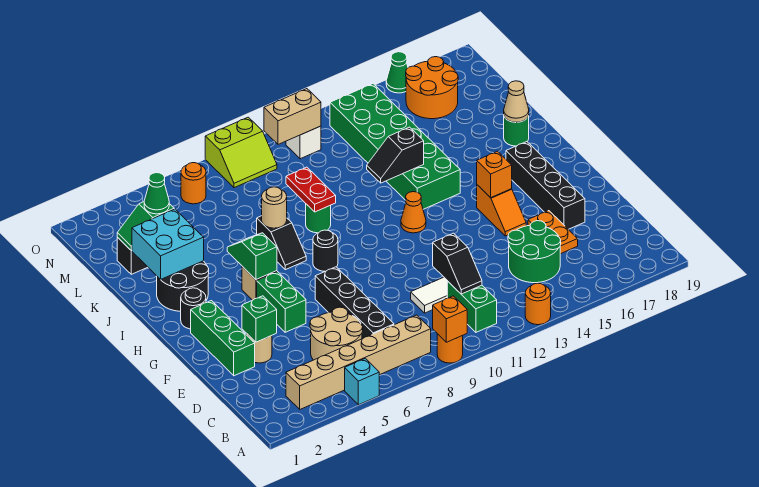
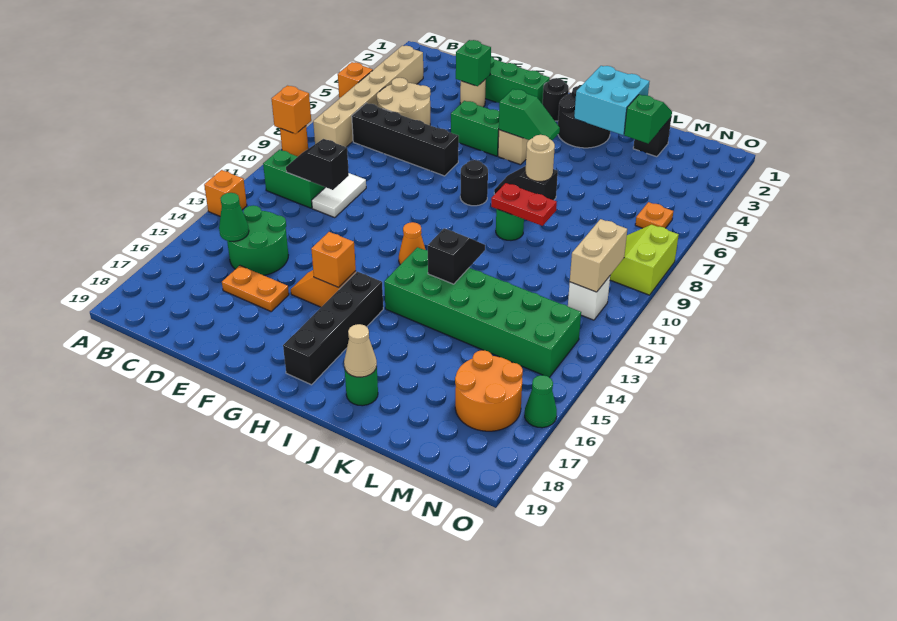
cyan 1x1 brick [345,358,379,405] -> orange 1x1 brick [338,62,373,99]
orange 1x1 round brick [525,283,551,325] -> orange 1x1 brick [204,170,247,216]
black 1x4 brick [506,142,585,229] -> black 1x4 brick turned to [283,272,383,385]
green 1x1 cone [144,173,169,214] -> green 1x1 cone moved to [219,193,249,241]
orange 1x1 round brick [181,163,206,204] -> orange 1x1 plate [635,202,673,228]

